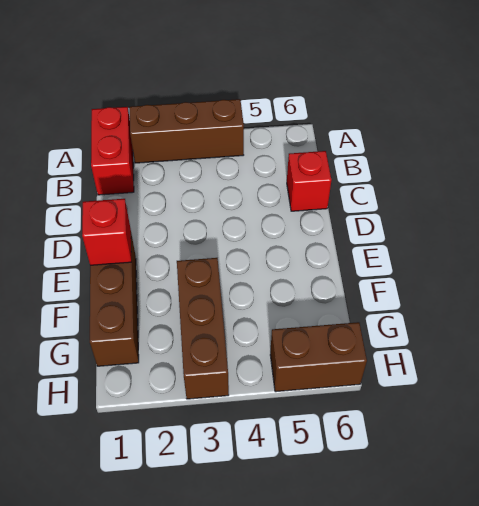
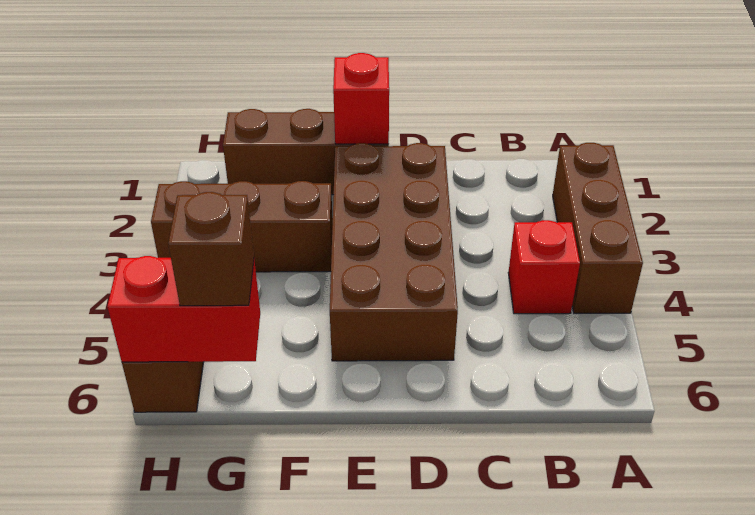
red 1x2 brick [91,107,134,195] -> red 1x2 brick moved to [107,256,260,362]
red 1x1 brick [287,151,331,211] -> red 1x1 brick moved to [508,220,580,314]
none -> brown 2x4 brick [330,143,458,361]
none -> brown 1x1 brick [168,192,254,306]

